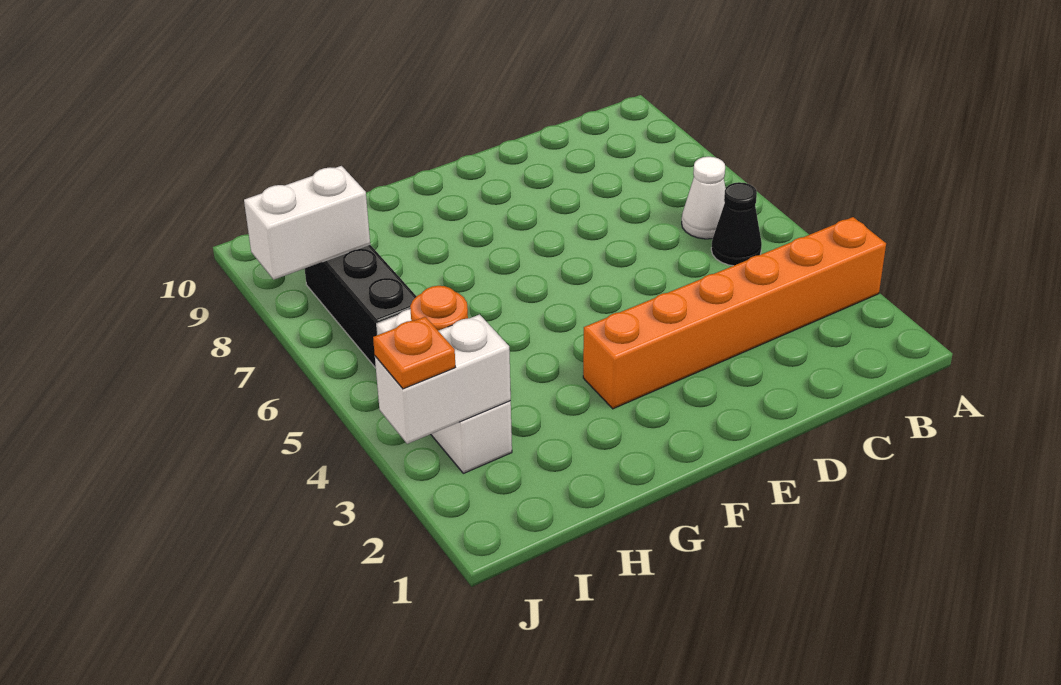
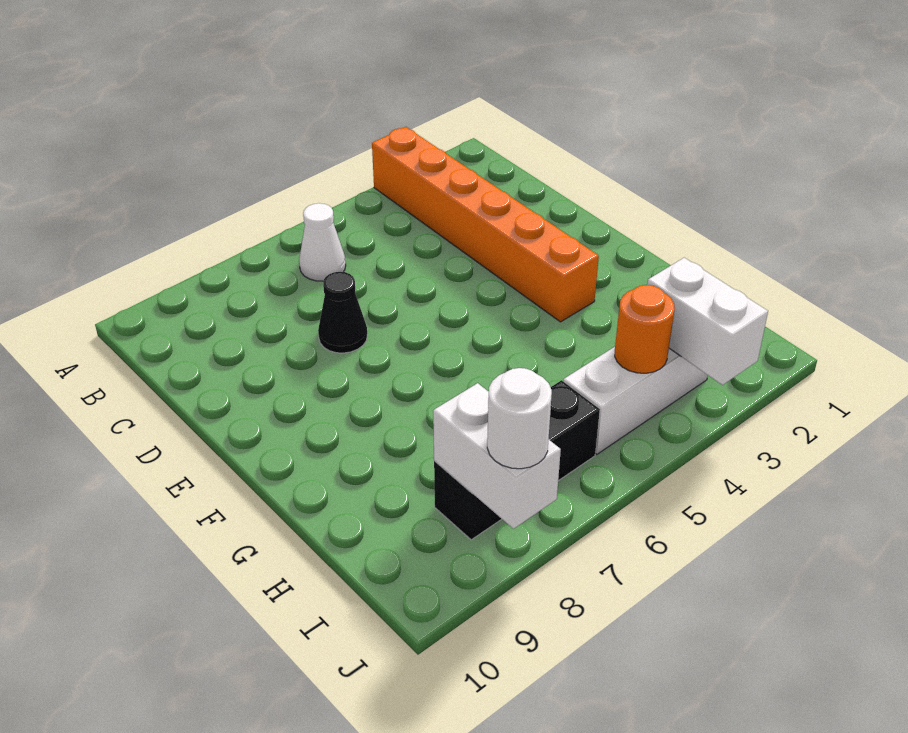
black 1x1 cone [711,182,762,266] -> black 1x1 cone moved to [318,272,367,353]
orange 1x1 plate [373,317,455,389] -> none
none -> white 1x1 round brick [487,368,552,469]

